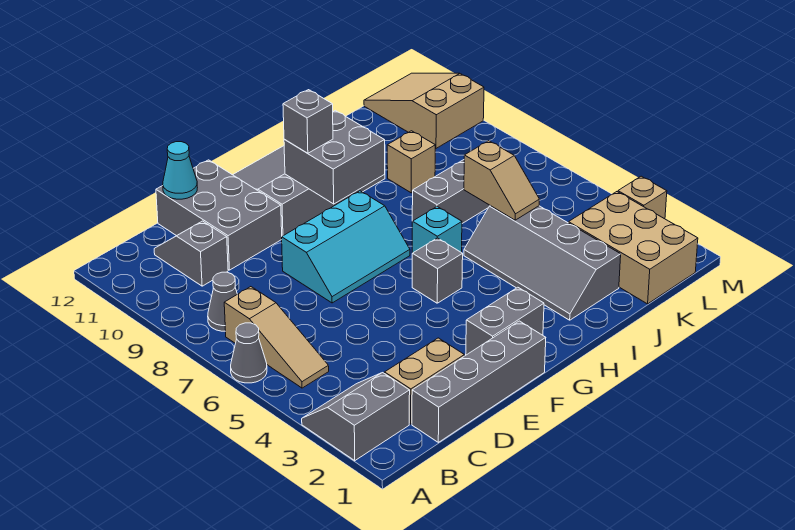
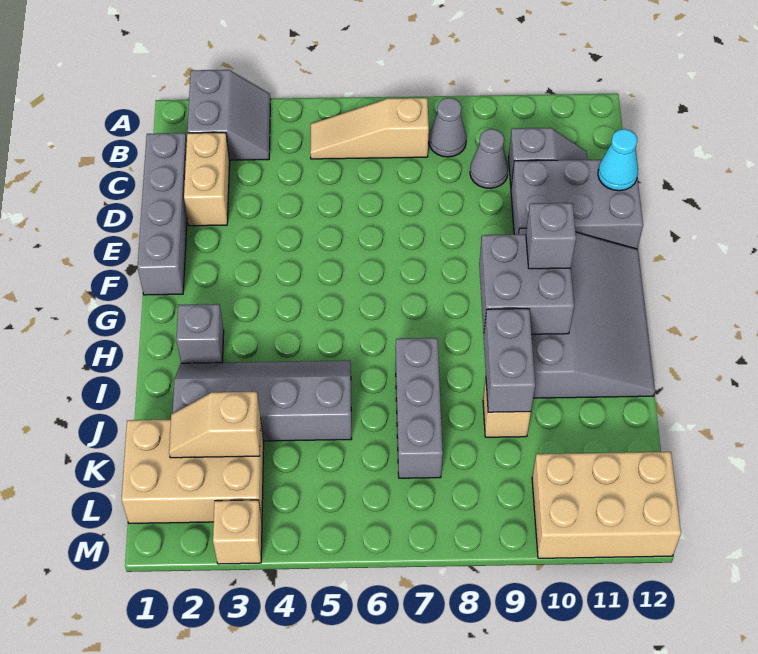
grey 1x1 cone [231,323,267,383] -> grey 1x1 cone moved to [470,129,508,188]
cyan 2x3 slope [282,191,410,303] -> none
grey 1x2 brick [466,287,544,355] -> grey 1x2 brick moved to [484,309,535,412]
grey 1x1 brick [412,238,463,303] -> grey 1x1 brick moved to [176,304,224,363]
cyan 1x1 brick [412,207,462,253] -> none
tan 1x2 slope [464,141,539,220] -> tan 1x2 slope moved to [169,392,260,458]
tan 2x3 slope [364,73,484,148] -> tan 2x3 brick [532,452,681,558]

